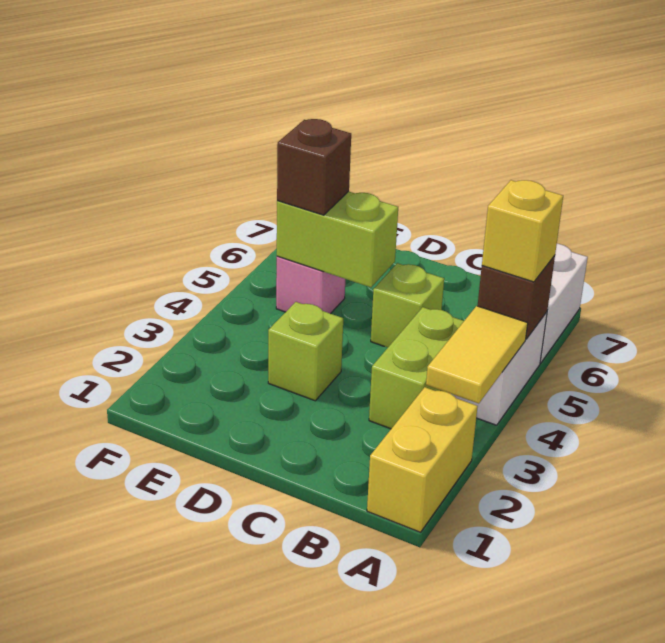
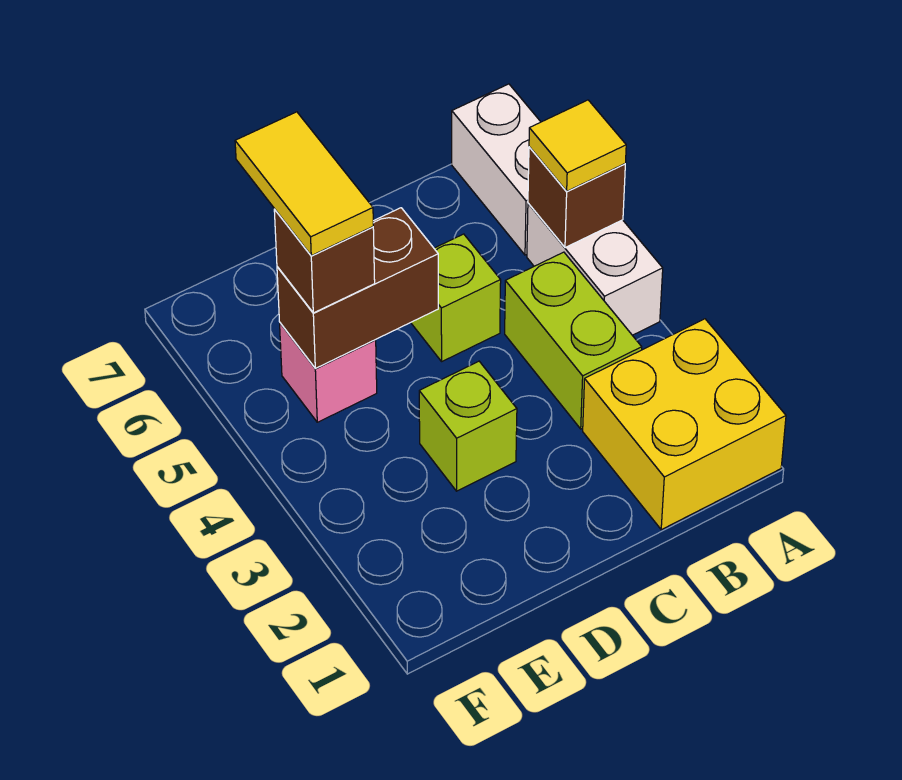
yellow 1x2 brick [367,387,478,532] -> yellow 2x2 brick [583,319,786,530]
yellow 1x2 tile [426,306,528,404] -> yellow 1x2 tile moved to [235,112,373,256]
yellow 1x1 brick [482,180,563,282] -> yellow 1x1 tile [529,100,626,191]
lime 1x2 brick [277,191,398,287] -> brown 1x2 brick [277,208,438,368]

